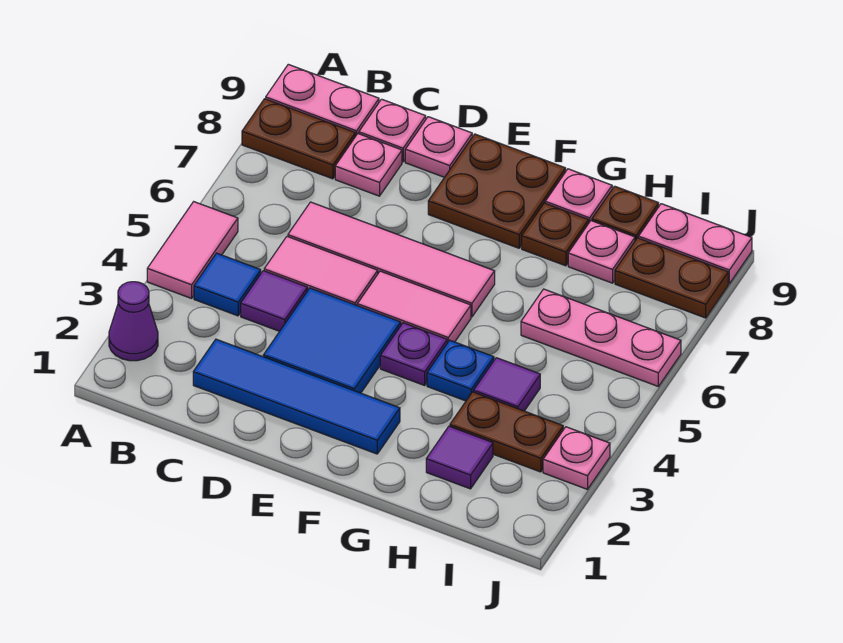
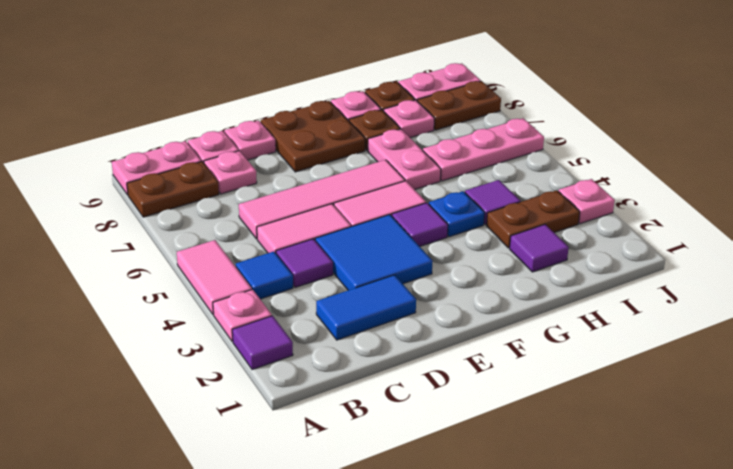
purple 1x1 cone [109,282,158,361] -> purple 1x1 tile [232,316,293,370]
none -> pink 1x1 plate [213,290,272,342]
blue 1x4 tile [193,339,400,454] -> blue 1x2 tile [316,275,416,340]
purple 1x1 plate [380,323,447,385] -> purple 1x1 tile [392,203,448,246]
none -> pink 1x2 plate [368,129,441,190]

